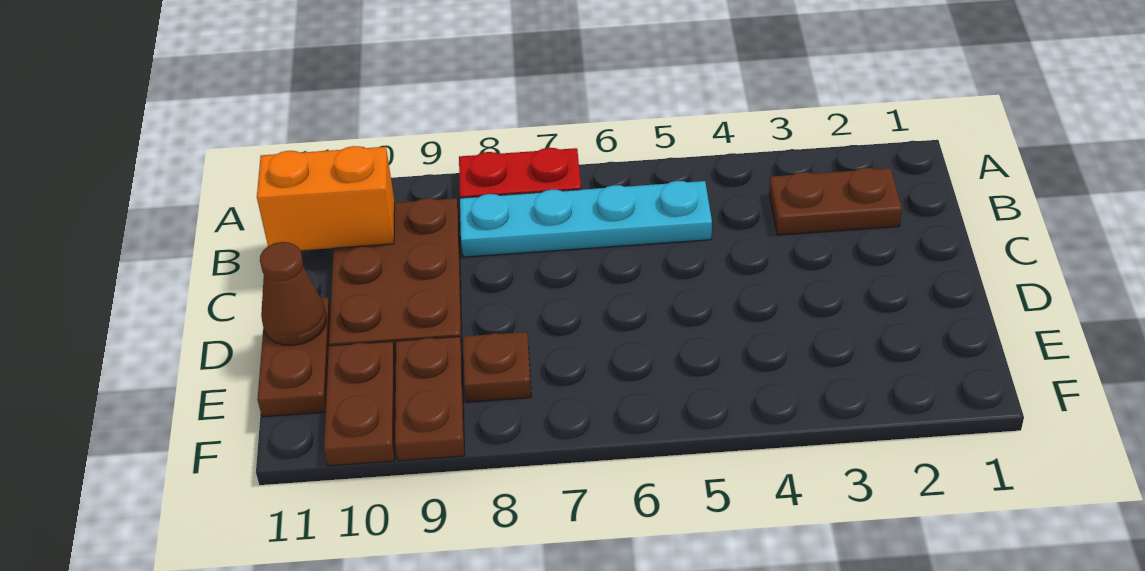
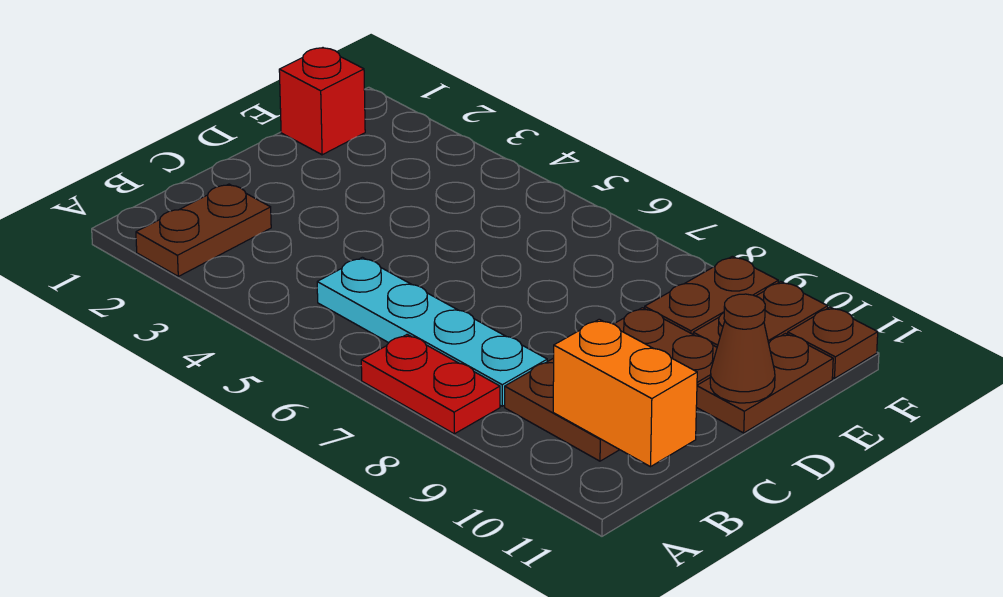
brown 1x2 plate [769,168,902,235] -> brown 1x2 plate turned to [136,184,271,276]
none -> red 1x1 brick [279,48,365,155]
brown 1x1 plate [463,332,531,402] -> brown 1x1 plate moved to [788,307,878,378]

